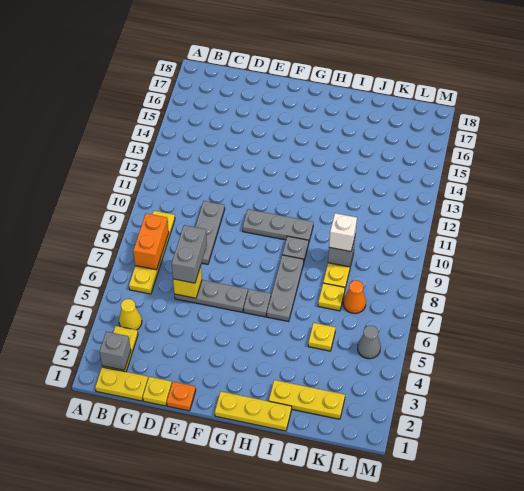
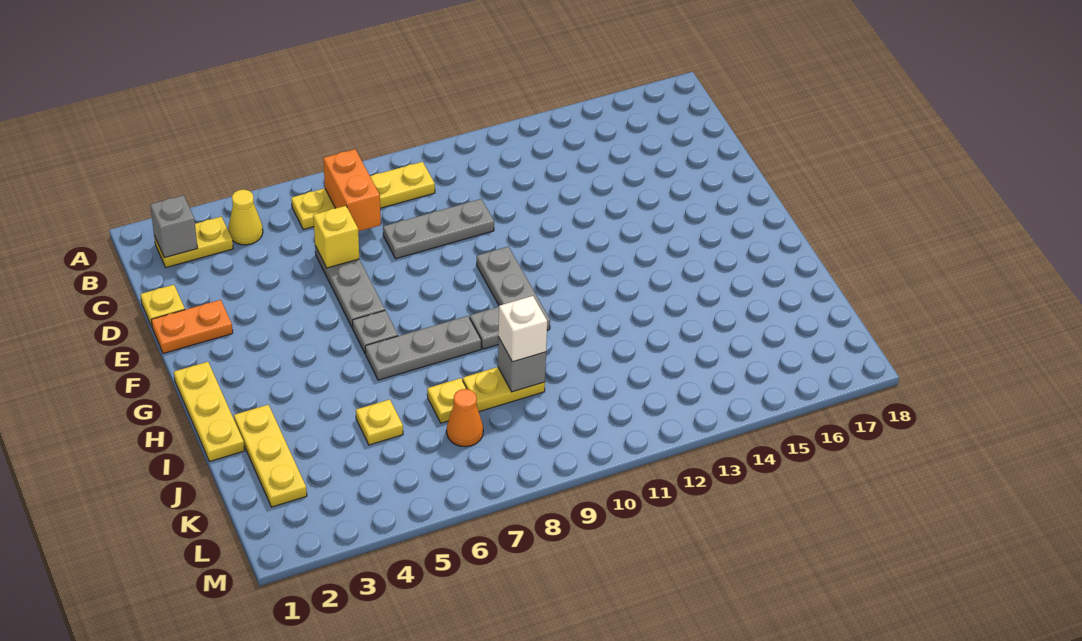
yellow 1x2 plate [95,367,148,401] -> none
orange 1x2 brick [133,213,169,270] -> orange 1x2 brick turned to [323,149,381,231]
grey 1x2 brick [172,225,207,283] -> none
orange 1x1 plate [167,382,196,411] -> orange 1x2 plate [151,300,233,353]
grey 1x1 cone [358,326,381,359] -> none

